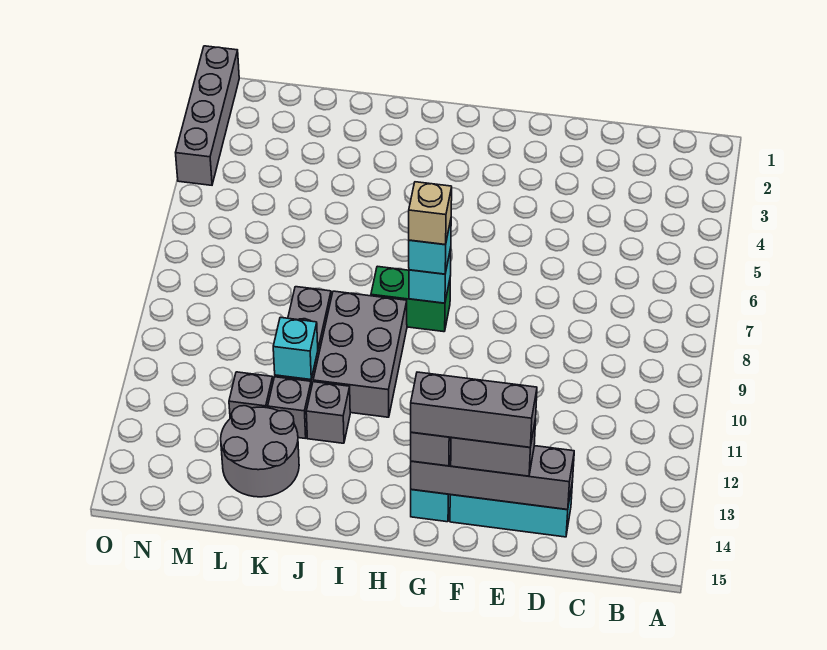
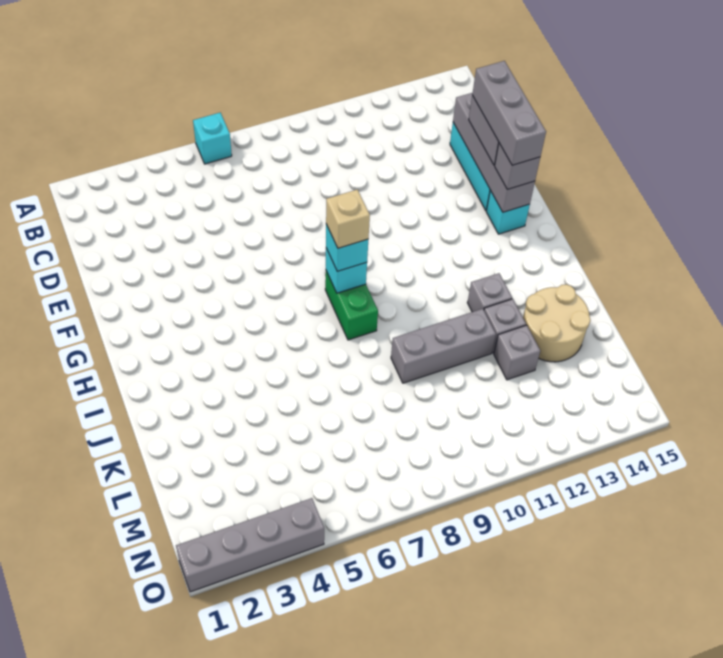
grey 2x3 brick [313,291,407,417] -> none
cyan 1x1 brick [273,317,318,380] -> cyan 1x1 brick moved to [193,113,232,164]
grey 2x2 round brick [221,406,299,497] -> tan 2x2 round brick [523,284,590,362]

